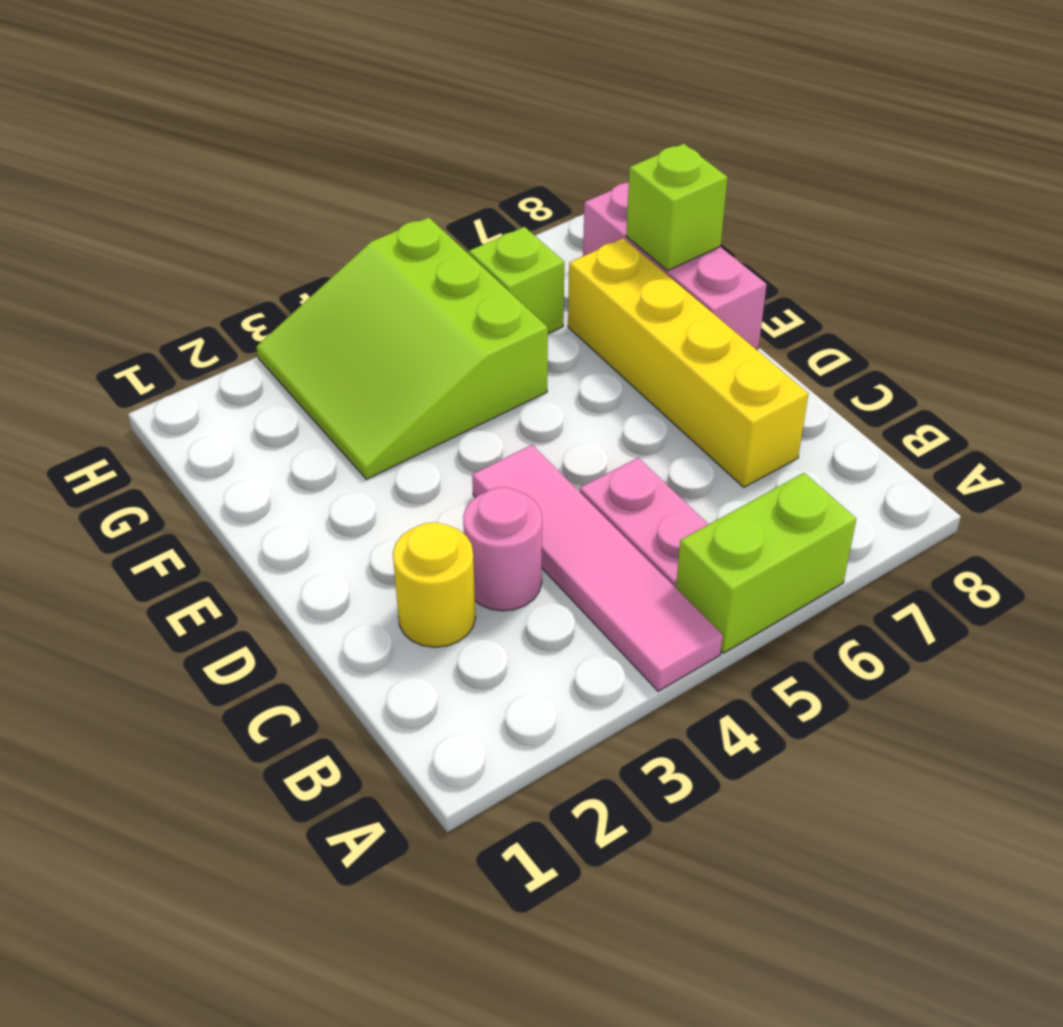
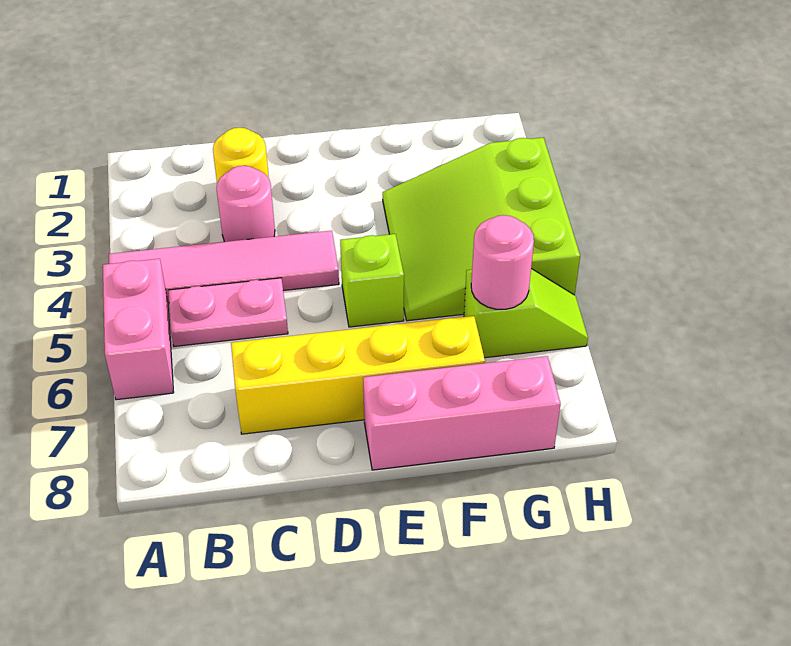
lime 1x2 brick [676,473,856,653] -> pink 1x2 brick [103,259,174,400]
lime 3x3 slope [256,217,548,479] -> lime 3x3 slope turned to [383,138,580,321]
lime 1x1 brick [626,144,728,271] -> lime 1x1 brick moved to [340,234,404,327]
none -> pink 1x1 round brick [471,215,534,309]

